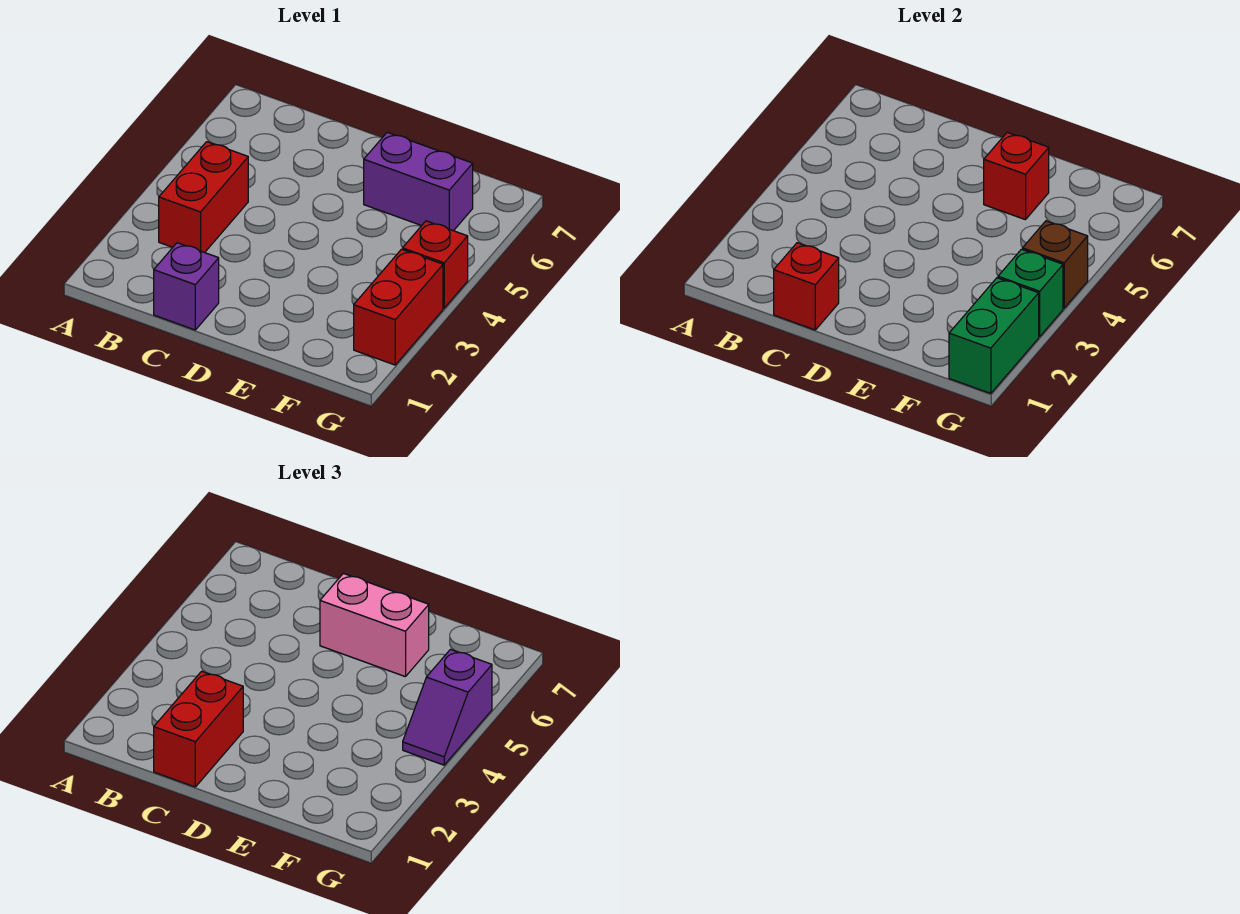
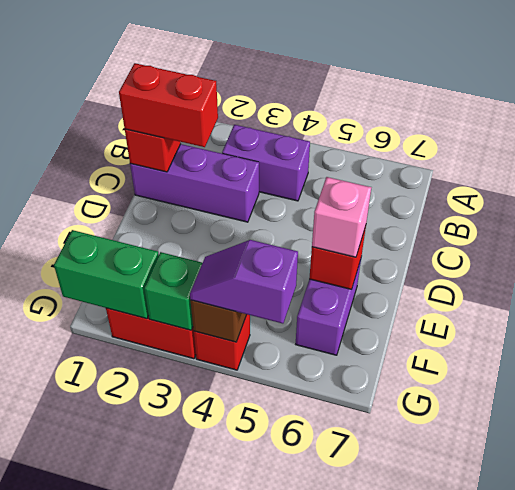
red 1x2 brick [159,142,248,253] -> purple 1x2 brick [222,125,310,201]
purple 1x1 brick [154,243,219,330] -> purple 1x3 brick [130,144,259,222]
pink 1x2 brick [320,573,429,677] -> pink 1x1 brick [312,177,371,257]

